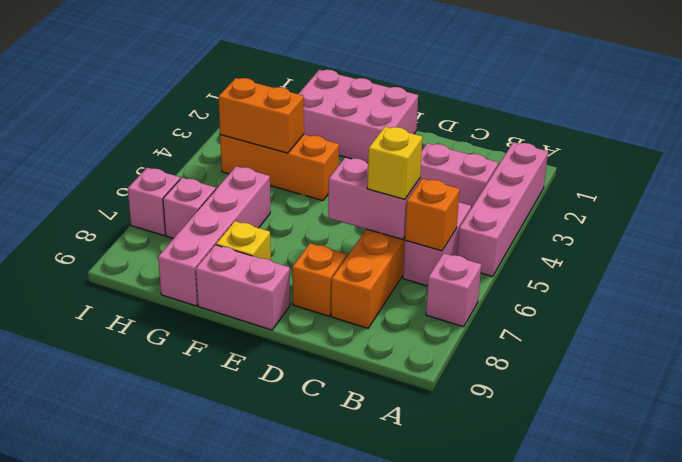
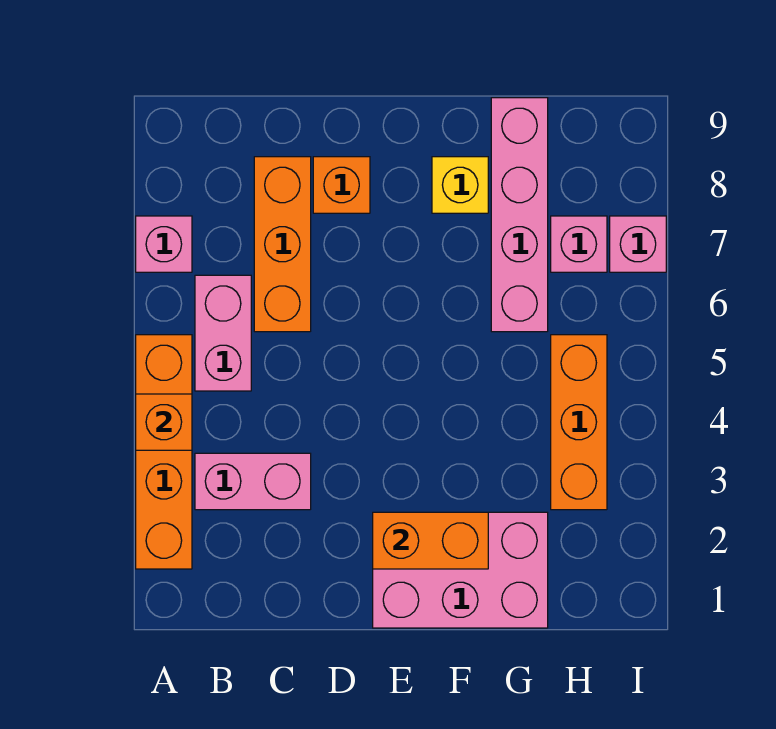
pink 1x4 brick [457,142,548,276] -> orange 1x4 brick [136,335,192,569]
orange 1x1 brick [405,179,460,251] -> orange 1x1 brick moved to [136,394,192,450]
pink 1x2 brick [328,157,420,240] -> none
yellow 1x1 brick [367,127,422,199] -> none
pink 1x2 brick [196,245,290,330] -> none
orange 1x3 brick [220,134,339,201] -> orange 1x3 brick turned to [551,335,607,510]
orange 1x2 brick [218,78,304,153] -> orange 1x2 brick moved to [373,512,488,569]

